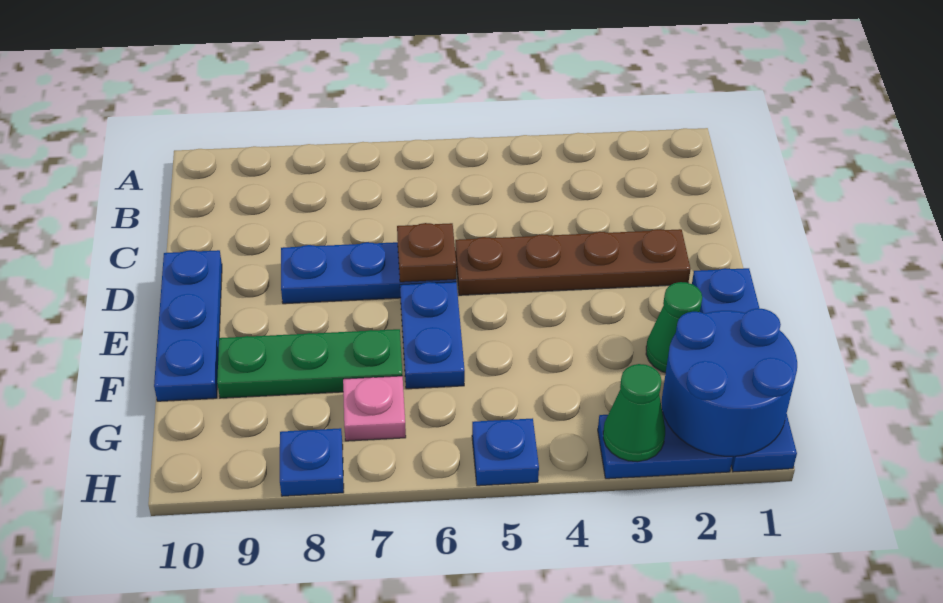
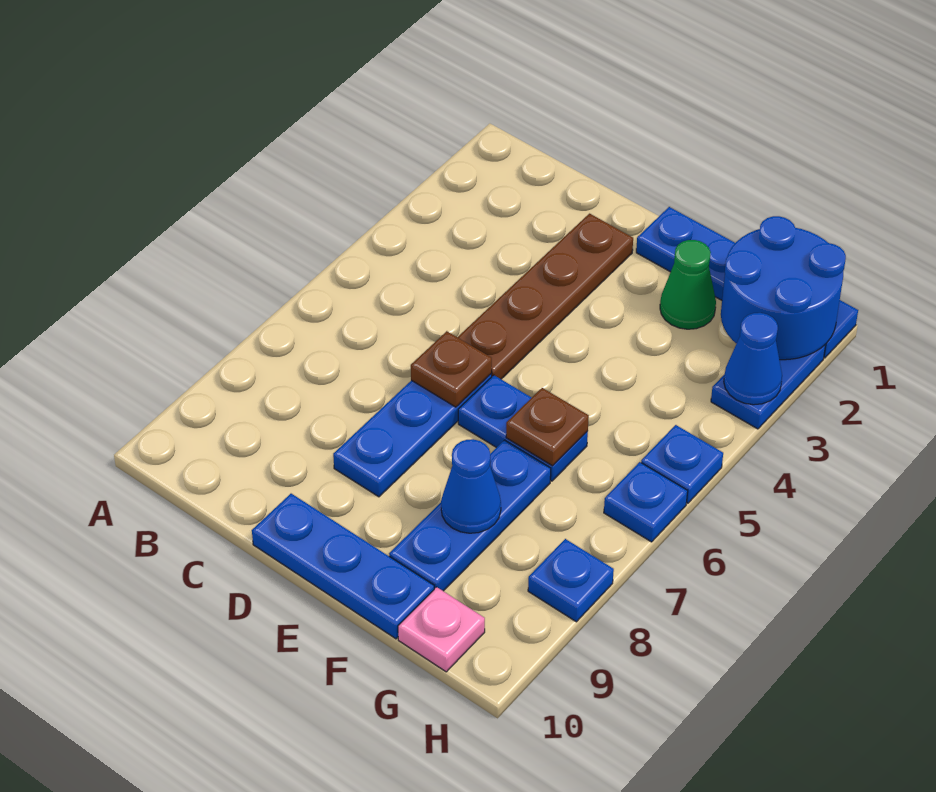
none -> brown 1x1 plate [506,388,589,466]
green 1x3 plate [217,329,402,398] -> blue 1x3 plate [389,440,551,591]
none -> blue 1x1 cone [441,439,501,533]
pink 1x1 plate [343,376,406,441] -> pink 1x1 plate moved to [398,587,485,672]
green 1x1 cone [603,364,665,462] -> blue 1x1 cone [724,313,782,405]
none -> blue 1x1 plate [604,462,688,542]

